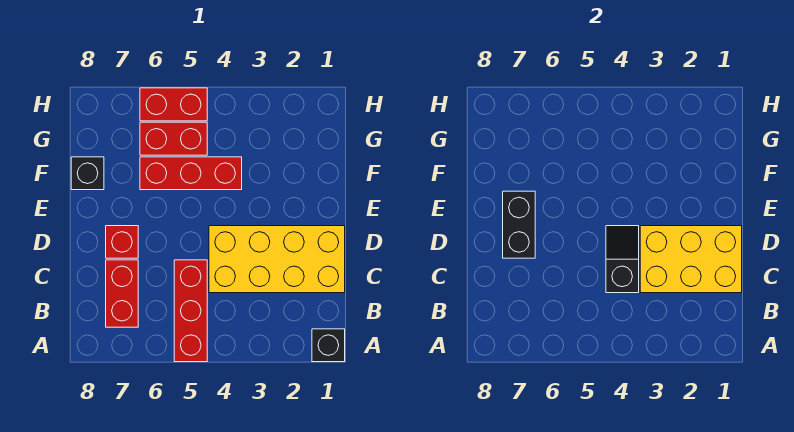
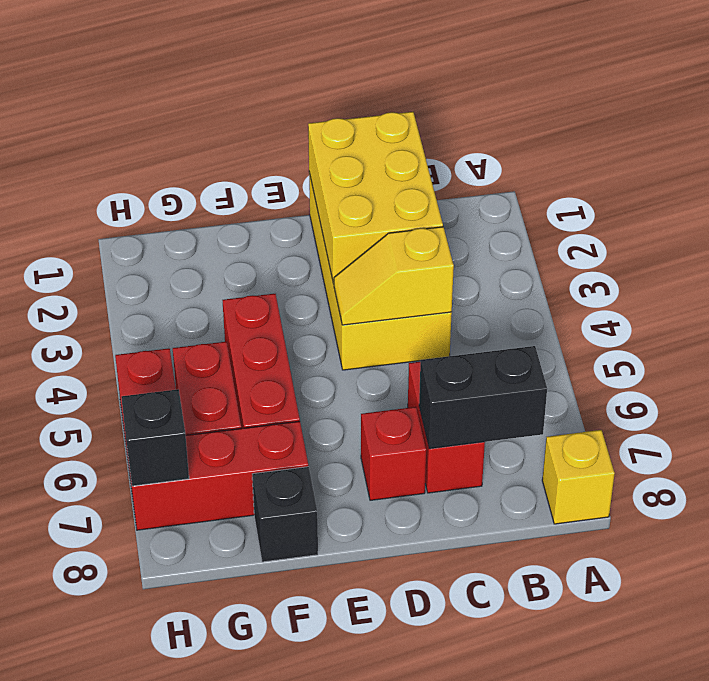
black 1x1 brick [312,329,345,362] -> black 1x1 brick moved to [121,389,189,486]
red 1x3 brick [174,260,207,362] -> red 1x3 brick moved to [128,421,308,530]
none -> yellow 1x1 brick [542,430,615,524]
red 1x2 brick [106,260,138,327] -> red 1x2 brick turned to [408,362,485,493]
black 1x2 slope [606,226,639,293] -> yellow 1x2 slope [334,227,454,325]
black 1x2 brick [503,191,535,258] -> black 1x2 brick moved to [419,346,547,449]

